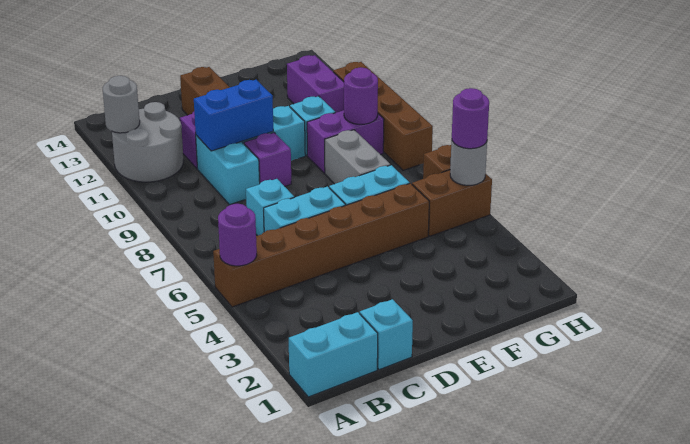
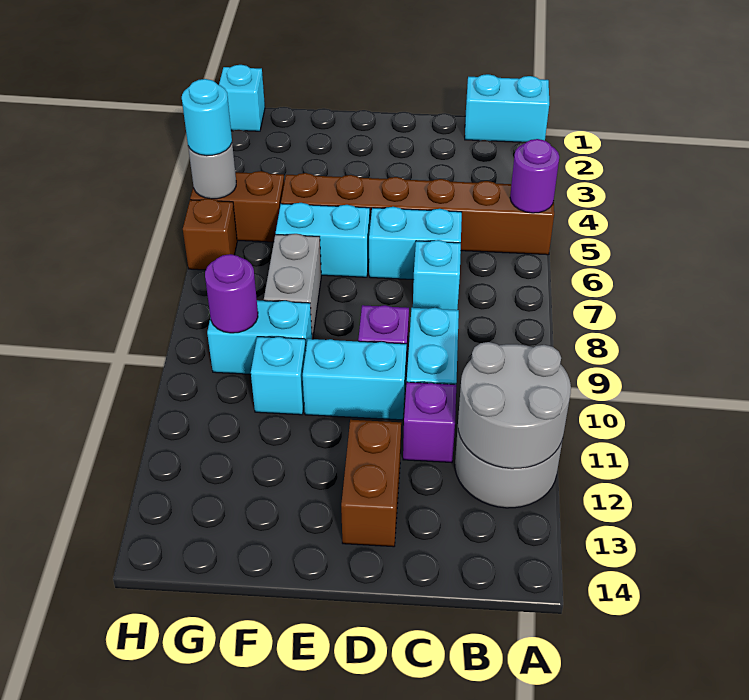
grey 1x1 round brick [103,76,140,133] -> grey 2x2 round brick [458,342,571,469]
cyan 1x1 brick [360,299,413,370] -> cyan 1x1 brick moved to [219,65,265,131]
blue 1x2 brick [194,80,273,151] -> none
purple 1x2 brick [307,110,384,173] -> cyan 1x2 brick [207,300,312,374]
purple 1x2 brick [287,55,344,113] -> none
purple 1x1 round brick [452,88,489,149] -> cyan 1x1 round brick [182,79,232,156]
brown 1x4 brick [333,62,433,170] -> none

